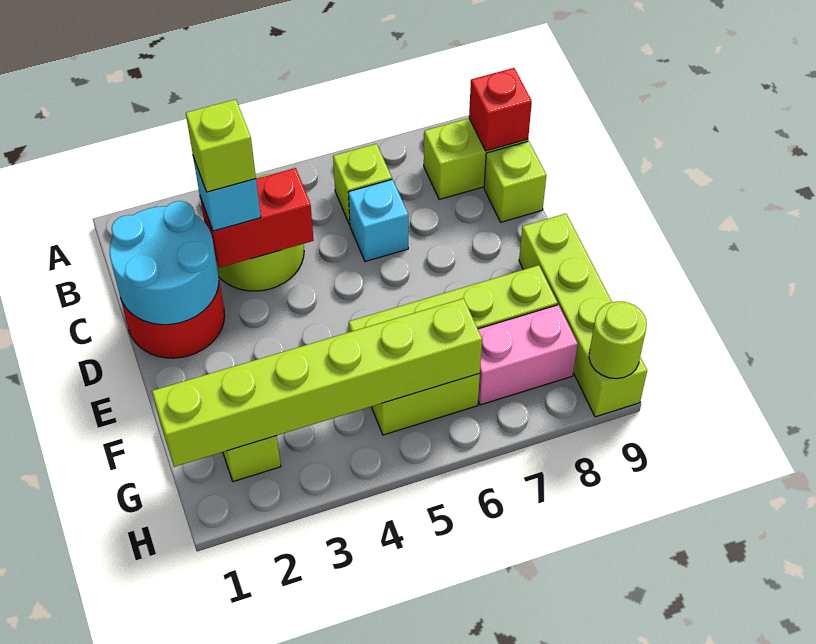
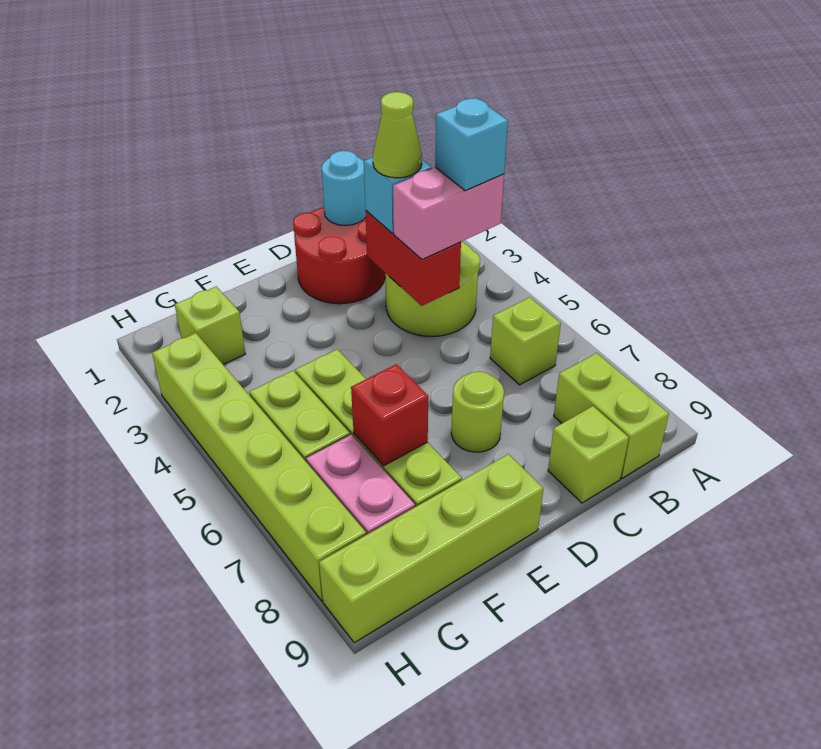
none -> pink 1x2 brick [393,168,504,259]
red 1x1 brick [469,68,532,151] -> red 1x1 brick moved to [351,364,428,466]
cyan 2x2 round brick [110,201,219,325] -> cyan 1x1 round brick [322,151,366,225]
lime 1x1 brick [186,99,256,192] -> lime 1x1 cone [373,92,422,178]
cyan 1x1 brick [348,179,408,262] -> cyan 1x1 brick moved to [435,98,508,191]
lime 1x6 brick [152,298,482,467] -> lime 1x6 brick moved to [152,333,366,601]
lime 1x1 round brick [589,301,647,379] -> lime 1x1 round brick moved to [451,372,504,452]

